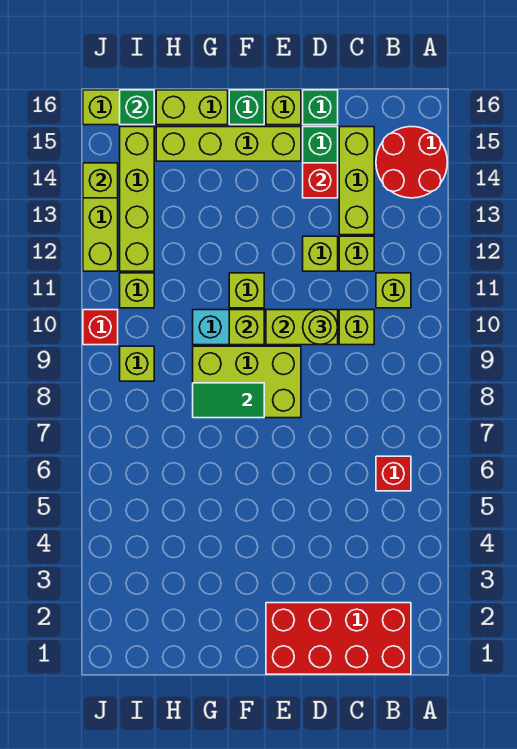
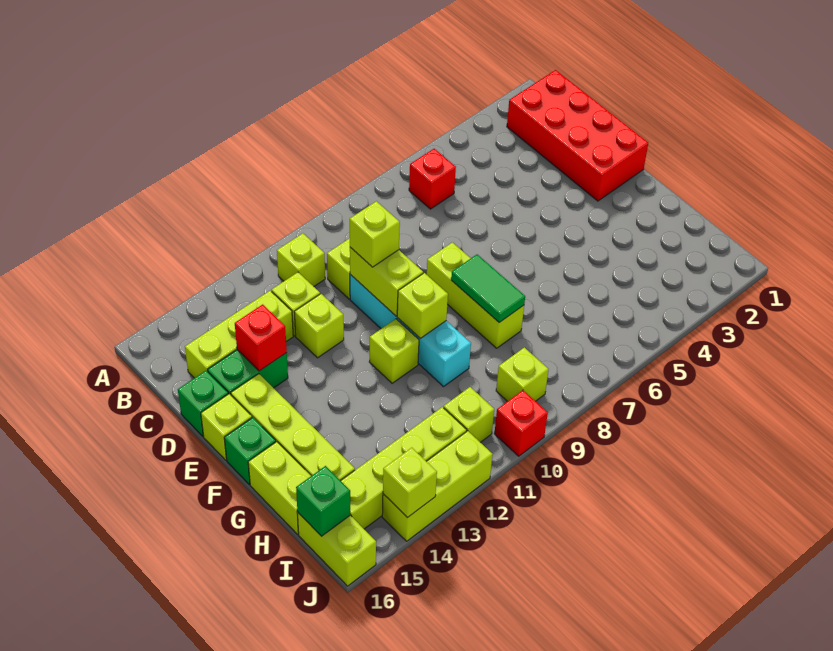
red 2x2 round brick [376,127,447,198] -> none
lime 1x1 round brick [303,310,338,345] -> lime 1x1 brick [350,201,400,267]
lime 2x3 brick [193,346,301,418] -> lime 1x3 brick [427,242,524,348]

